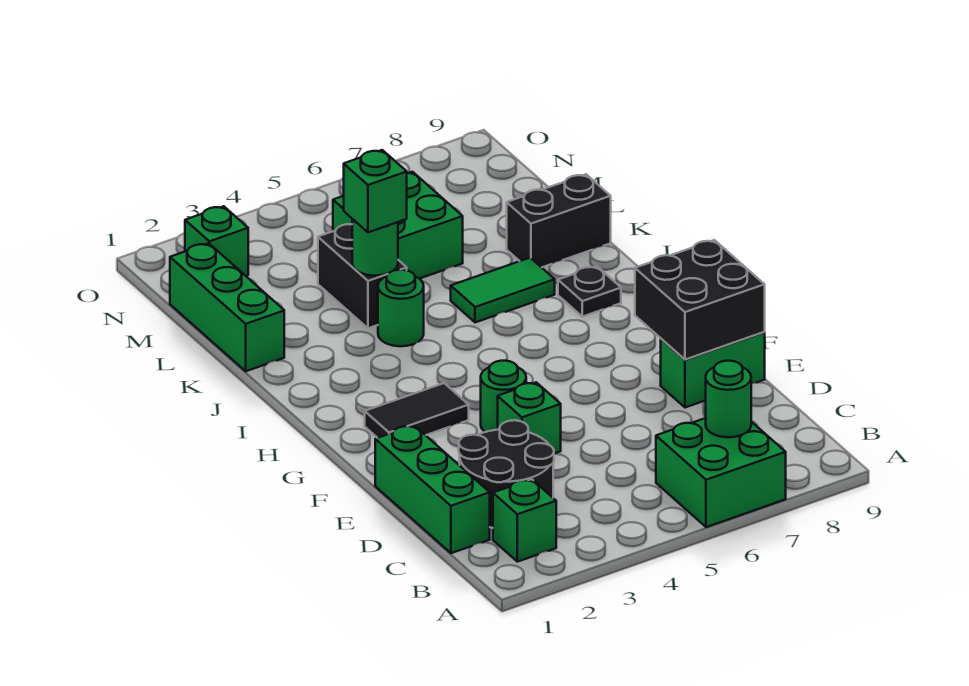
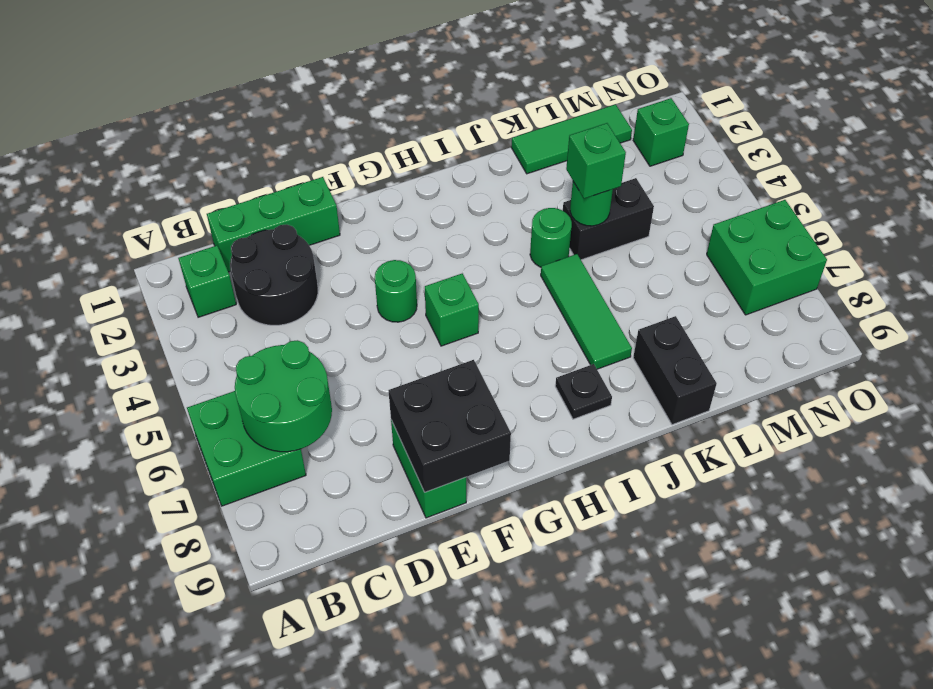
green 1x1 round brick [706,361,751,437] -> green 2x2 round brick [235,340,332,452]
green 1x1 brick [498,382,561,454] -> green 1x1 brick moved to [425,273,479,346]
black 1x2 tile [365,383,469,438] -> none
green 1x2 tile [451,258,555,323] -> green 1x3 tile [541,254,632,369]
green 1x3 brick [170,243,284,371] -> green 1x3 tile [511,104,632,174]
green 2x2 brick [333,172,463,279] -> green 2x2 brick moved to [707,200,827,315]

